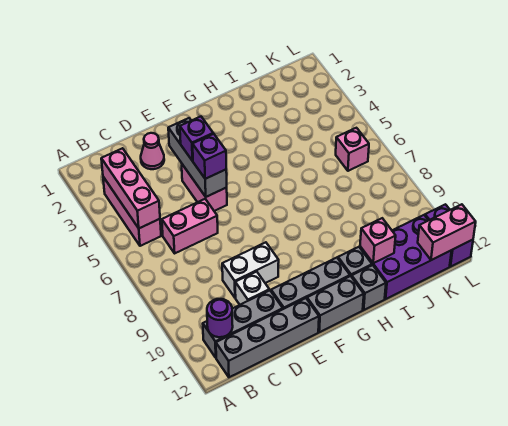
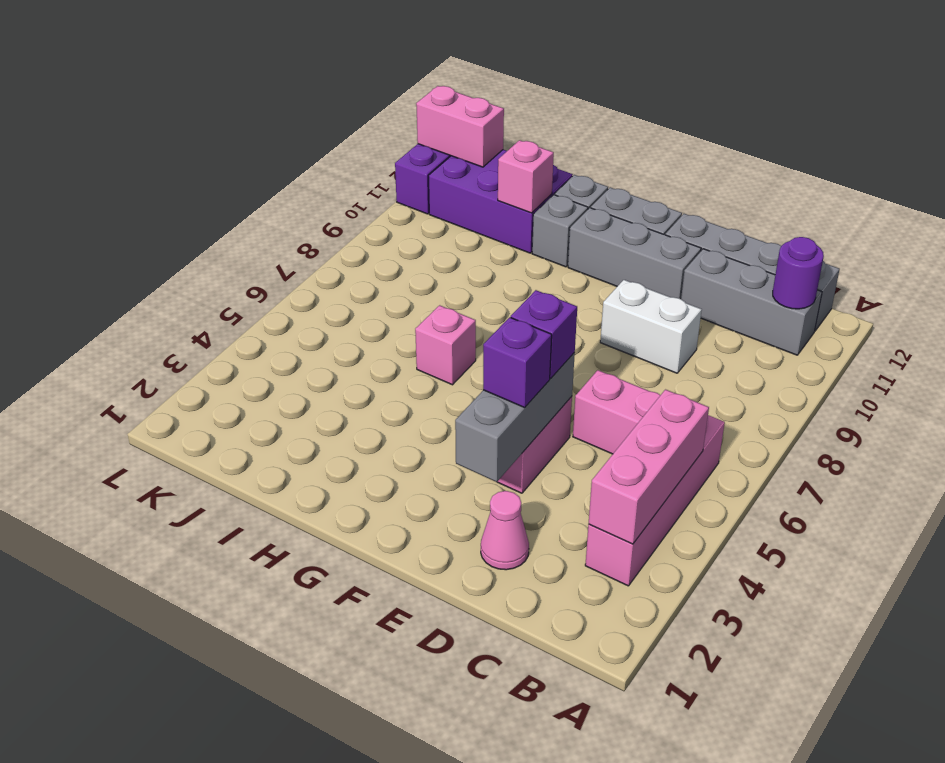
pink 1x3 brick [103,177,161,246] -> pink 1x4 brick [585,415,725,586]
white 1x1 brick [235,272,269,305] -> none
pink 1x1 brick [336,128,369,171] -> pink 1x1 brick moved to [415,305,476,385]

